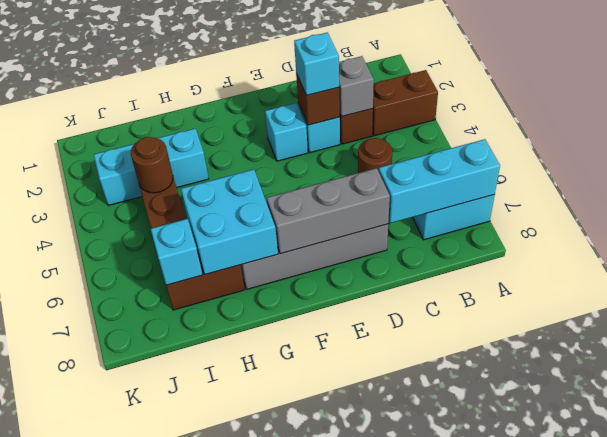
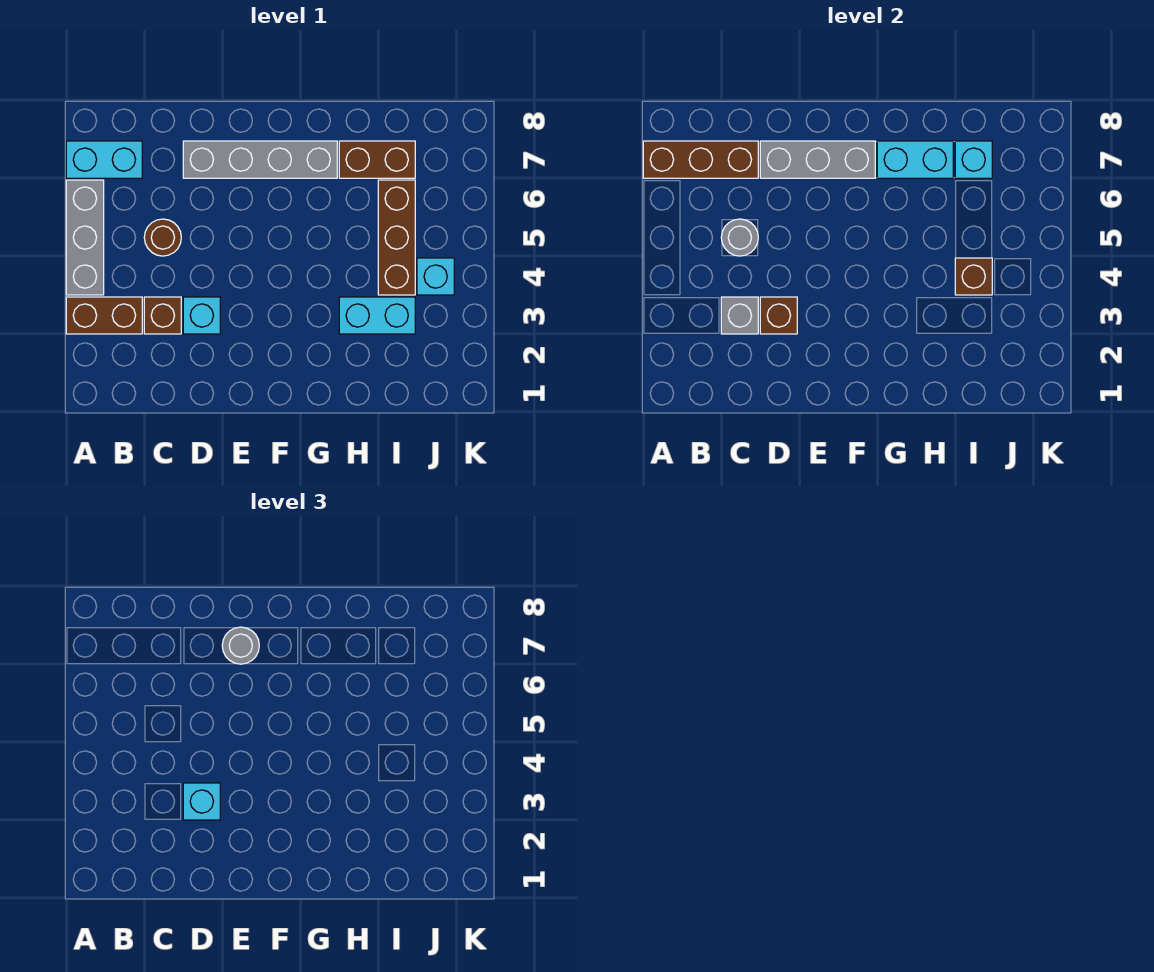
none -> grey 1x3 brick [66,180,104,295]
cyan 1x3 brick [379,139,500,223] -> brown 1x3 brick [643,141,758,178]
none -> grey 1x1 round brick [721,219,758,256]
cyan 1x1 brick [265,103,308,161] -> cyan 1x1 brick moved to [417,258,454,295]
none -> grey 1x1 round brick [222,627,259,664]
cyan 2x2 brick [181,169,278,275] -> cyan 1x2 brick [877,141,953,178]
cyan 1x3 brick [94,128,209,205] -> cyan 1x2 brick [339,297,415,334]
brown 1x1 round brick [131,137,173,193] -> brown 1x1 brick [955,258,992,295]

